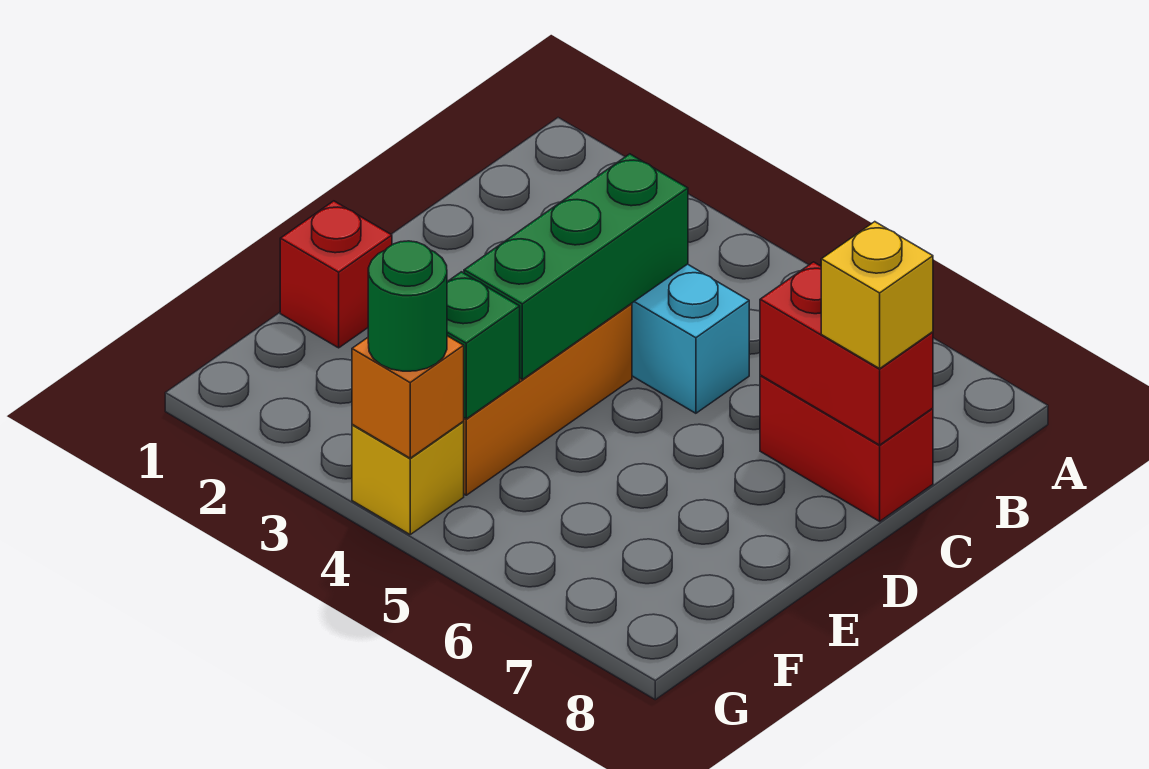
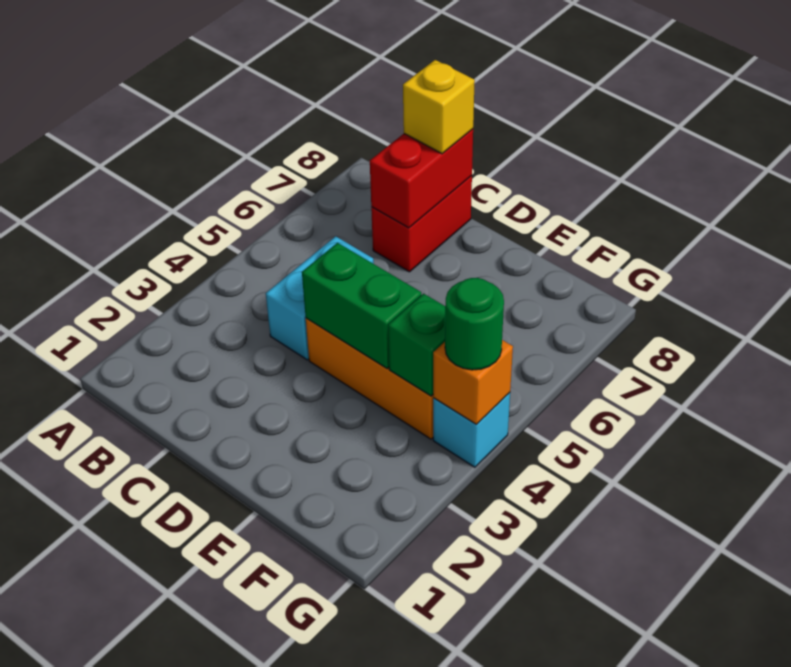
green 1x3 brick [464,154,688,380] -> green 1x2 brick [302,243,421,368]
red 1x1 brick [280,201,392,348] -> none
yellow 1x1 brick [352,422,464,534] -> cyan 1x1 brick [433,393,510,467]

